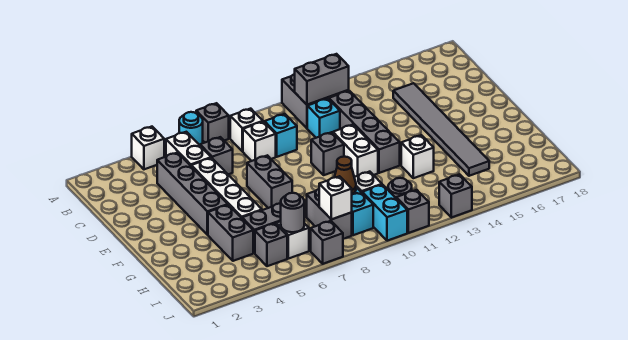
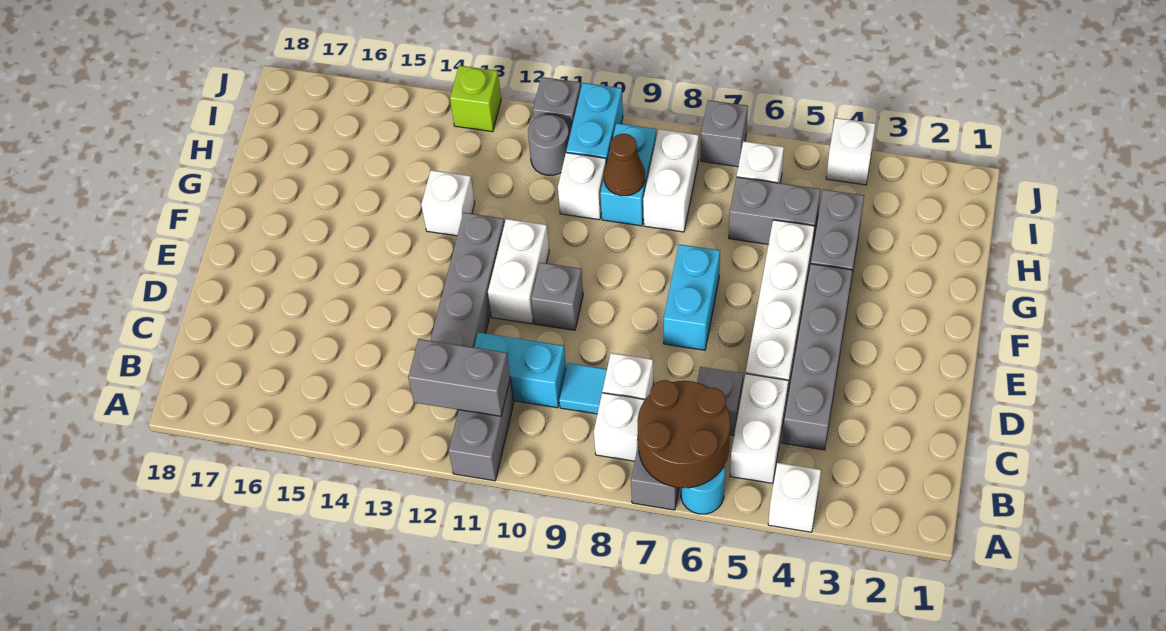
none -> brown 2x2 round brick [637,380,730,488]
cyan 1x1 brick [265,114,297,157] -> cyan 1x1 tile [559,363,607,414]
cyan 1x1 brick [307,98,340,138] -> cyan 1x2 brick [474,333,566,408]
grey 1x6 tile [393,83,489,176] -> none
grey 1x2 brick [247,155,292,208] -> cyan 1x2 brick [664,244,720,350]
grey 1x2 brick [307,189,352,239] -> white 1x2 brick [643,129,699,232]
grey 1x1 brick [255,223,287,266] -> none
grey 1x1 round brick [281,193,304,232] -> none
white 1x1 brick [319,176,352,219] -> white 1x1 brick moved to [826,118,875,185]
grey 1x1 brick [439,174,472,218] -> lime 1x1 brick [450,66,501,132]

